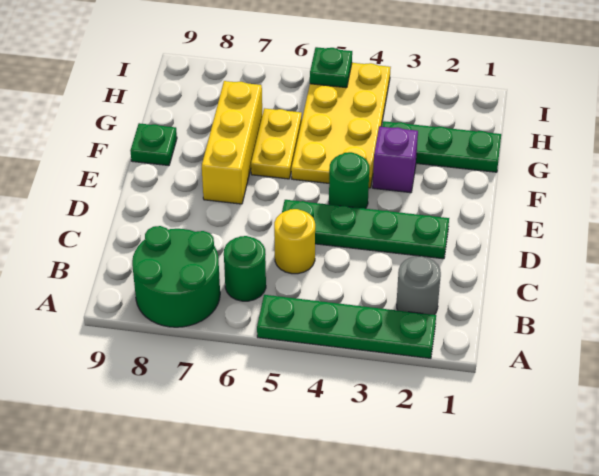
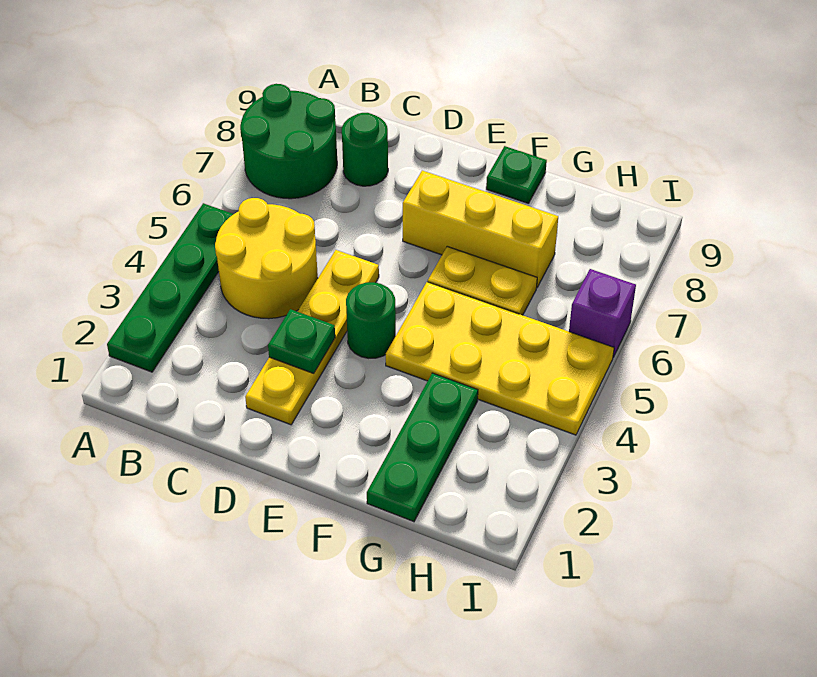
grey 1x1 round brick [397,256,441,315] -> none
green 1x1 round brick [224,236,266,301] -> green 1x1 round brick moved to [342,113,388,186]
yellow 1x1 round brick [274,209,315,274] -> yellow 2x2 round brick [215,198,318,319]
green 1x4 plate [282,200,449,259] -> yellow 1x4 plate [245,250,379,425]
purple 1x1 brick [373,126,418,193] -> purple 1x1 brick moved to [569,269,636,357]
green 1x1 plate [310,47,352,88] -> green 1x1 plate moved to [268,309,335,373]

